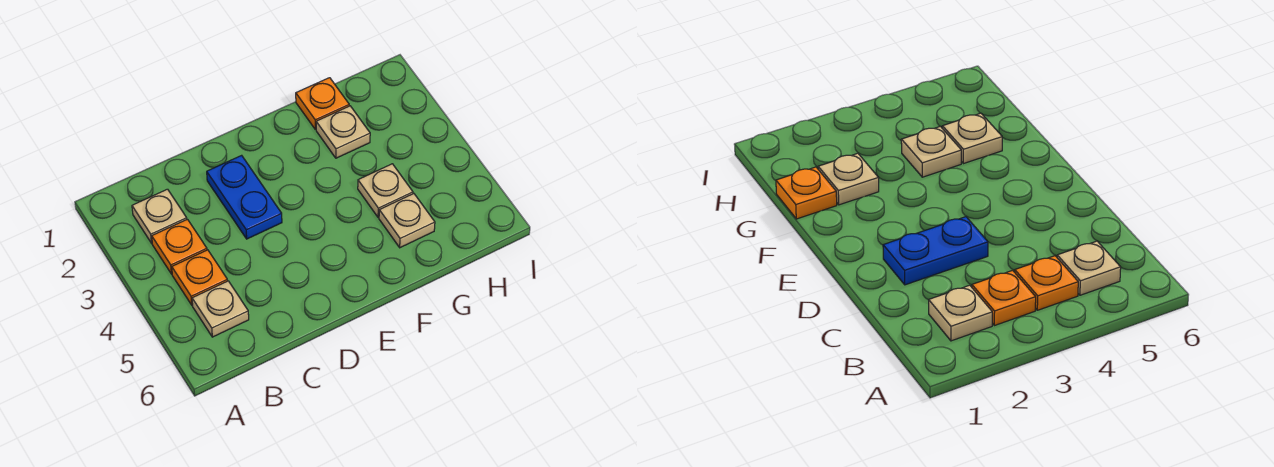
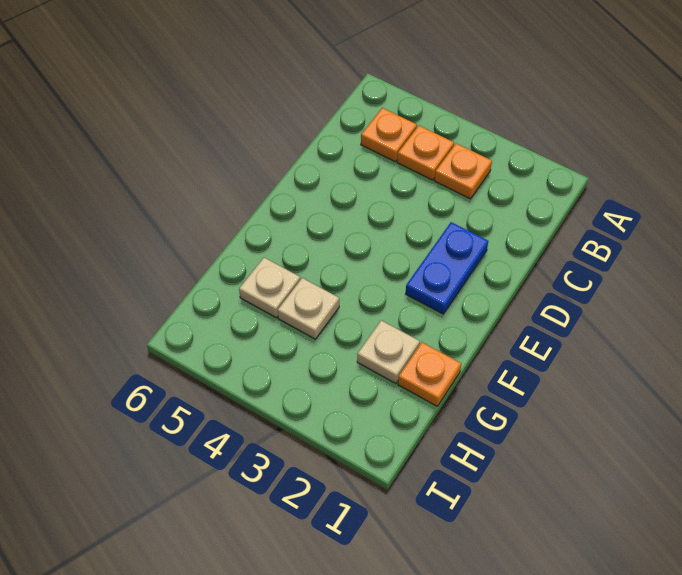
tan 1x1 plate [132,189,187,243] -> none
tan 1x1 plate [192,281,249,337] -> orange 1x1 plate [361,108,417,162]
blue 1x2 plate [207,155,282,239] -> blue 1x2 plate turned to [406,222,488,314]

